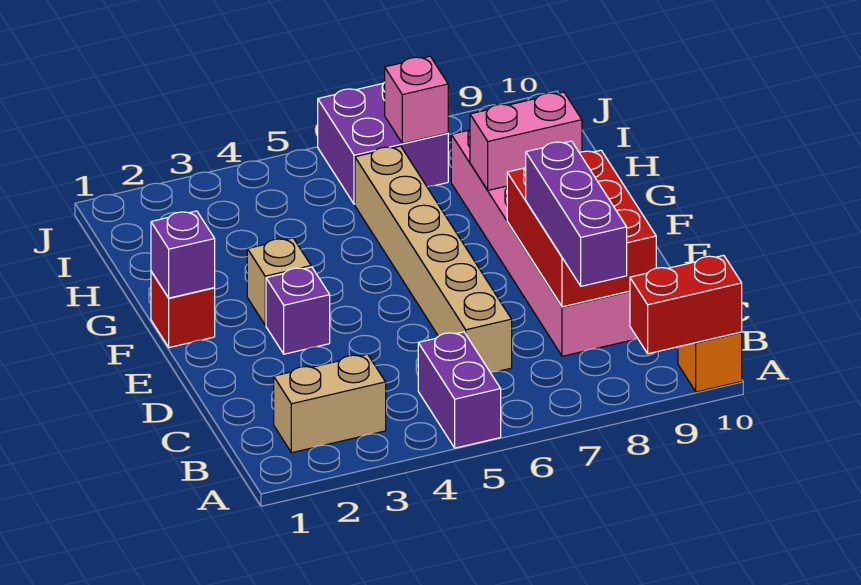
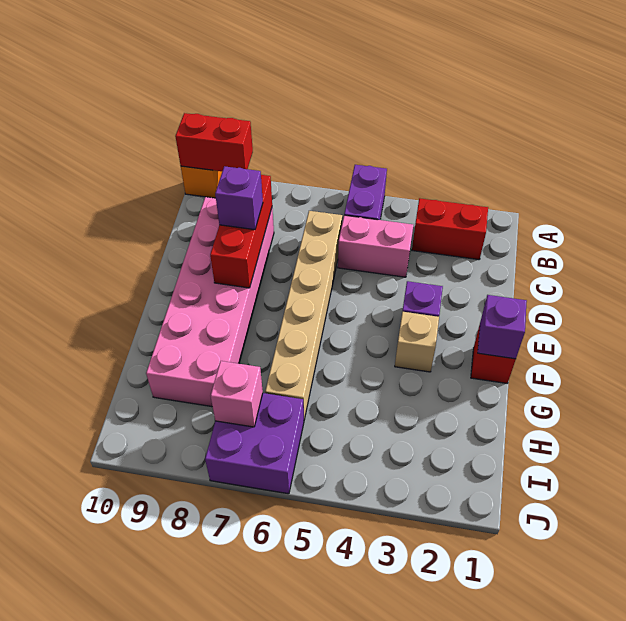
tan 1x2 brick [274,354,386,453] -> red 1x2 brick [412,198,488,260]
purple 1x3 brick [526,141,627,286] -> purple 1x1 brick [215,166,263,230]
red 2x3 brick [507,150,656,307] -> red 1x3 brick [210,175,272,288]
pink 1x2 brick [470,92,582,190] -> pink 1x2 brick moved to [338,215,413,277]

